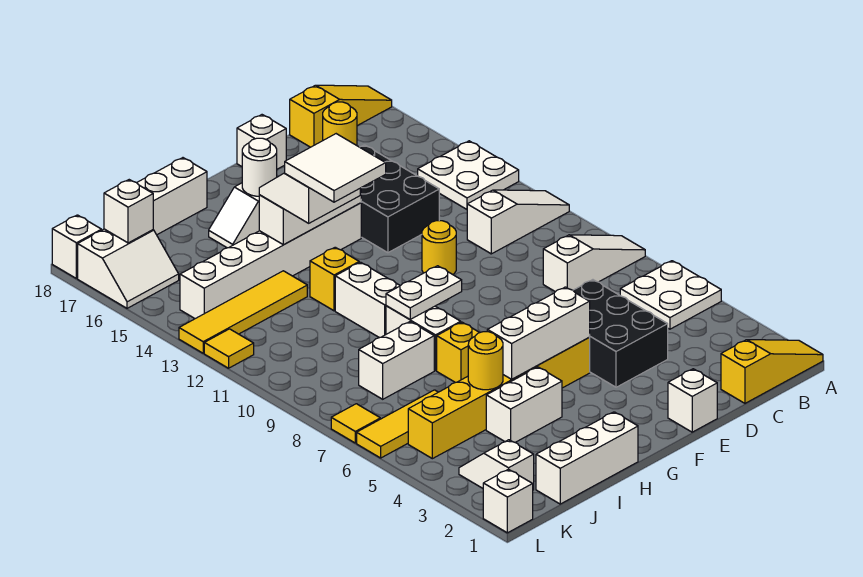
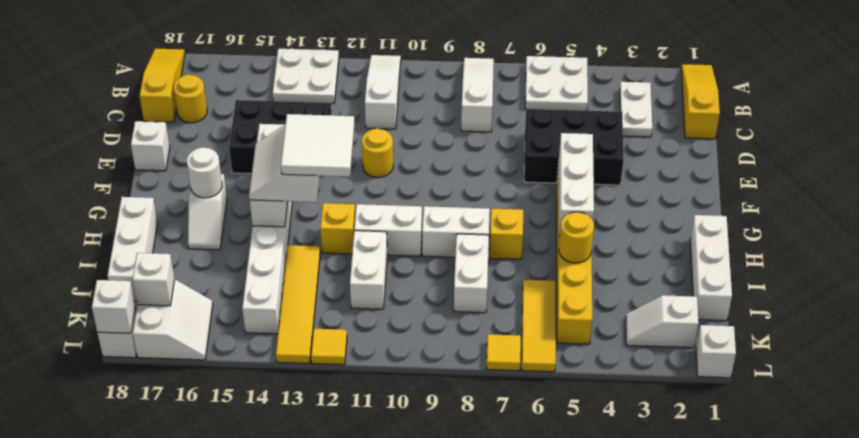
white 1x1 brick [668,369,717,432] -> white 1x1 brick moved to [92,280,135,333]
white 1x2 plate [386,266,462,319] -> white 1x2 plate moved to [620,82,652,137]
white 1x2 brick [486,367,562,442] -> white 1x2 brick moved to [350,231,387,309]

